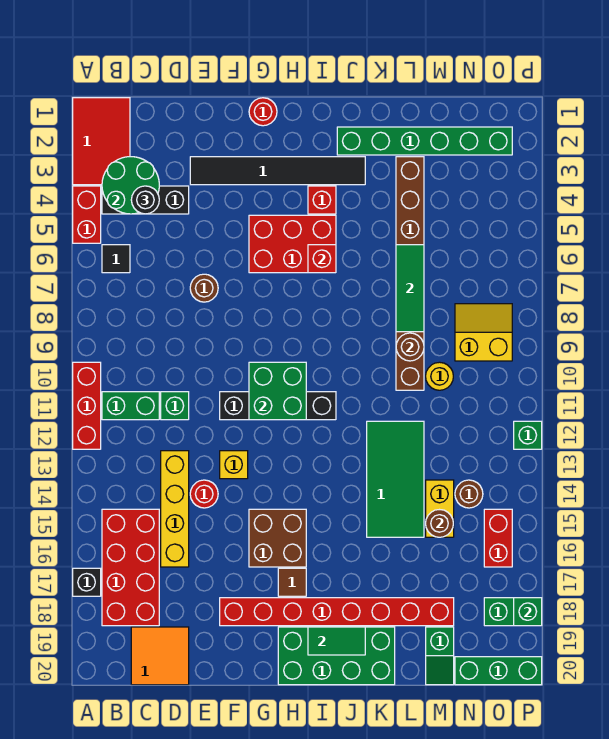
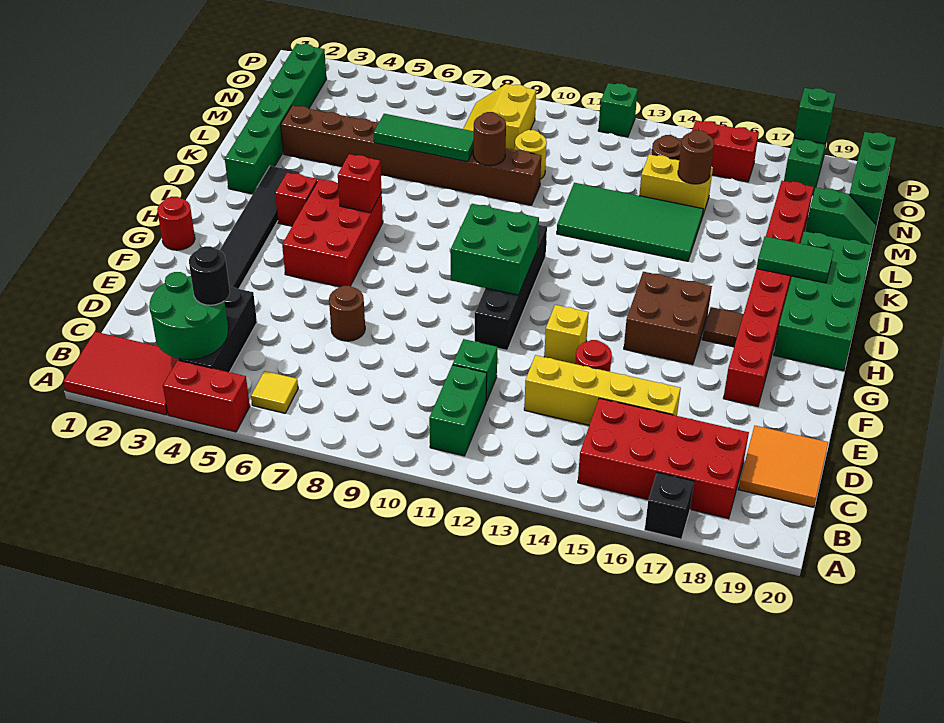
red 1x3 brick [73,362,101,449] -> none
black 1x1 tile [102,245,130,273] -> yellow 1x1 tile [251,371,298,413]
green 1x2 tile [308,627,365,655] -> green 1x2 tile turned to [757,236,833,283]

